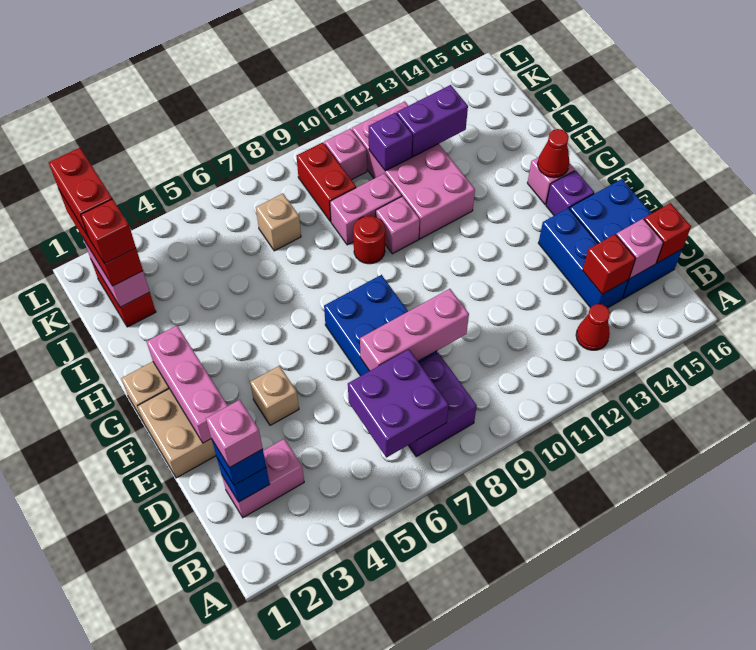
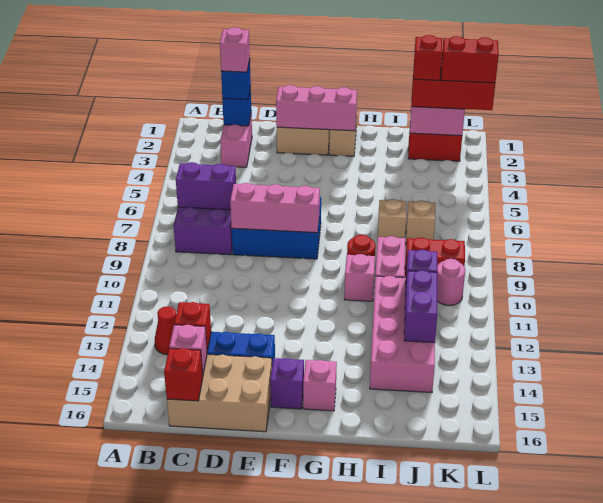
purple 2x2 brick [348,349,449,457] -> purple 1x2 brick [176,162,236,210]
blue 2x3 brick [570,179,682,299] -> tan 2x3 brick [167,354,272,432]
pink 1x3 brick [360,289,469,371] -> pink 1x3 brick turned to [230,183,320,233]
tan 1x1 brick [250,366,299,425] -> tan 1x1 brick moved to [378,199,407,238]
red 1x1 cone [538,129,570,178] -> none
pink 2x4 brick [352,101,475,239] -> pink 2x4 brick turned to [370,276,435,393]
pink 1x1 brick [324,129,367,180] -> pink 1x1 round brick [437,259,465,305]

